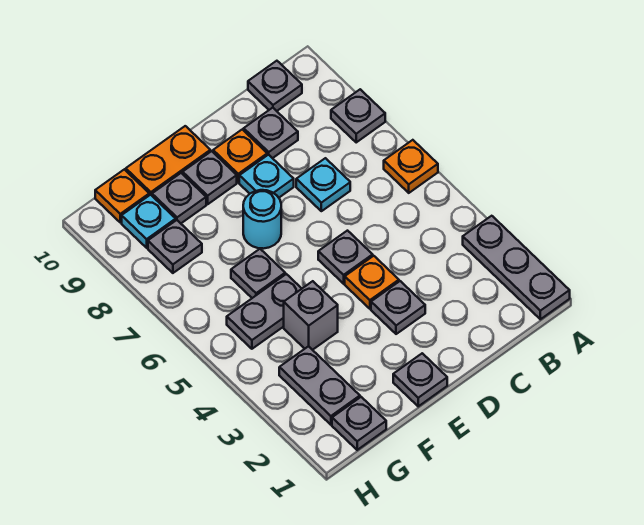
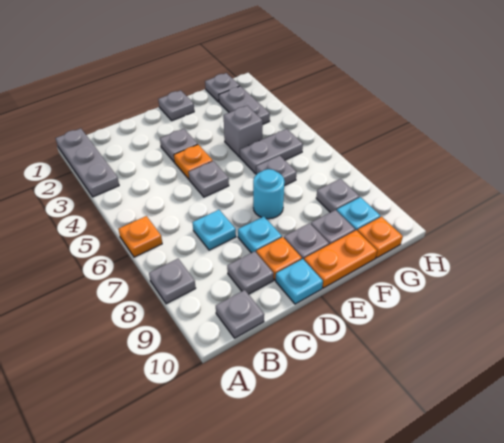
none -> cyan 1x1 plate [276,259,323,304]

